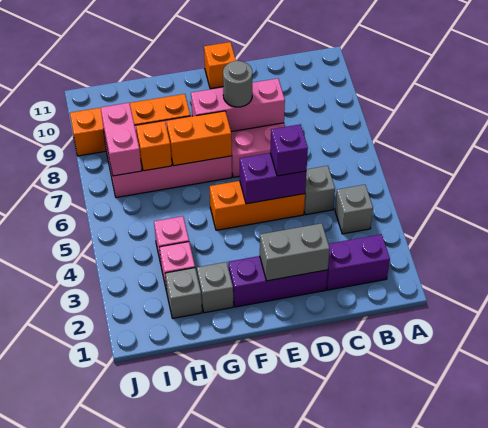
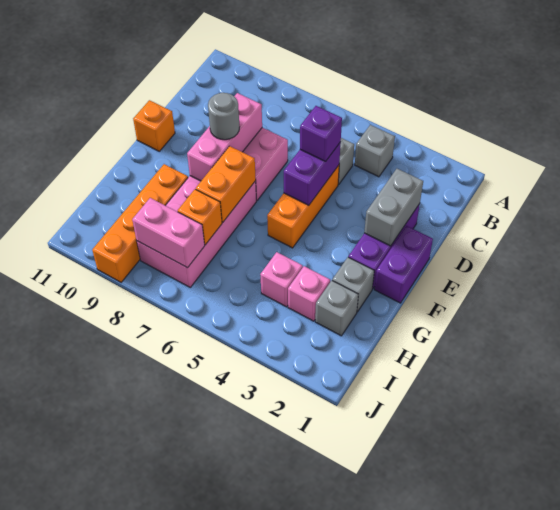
purple 1x2 brick [326,234,390,290] -> purple 1x2 brick moved to [374,226,433,303]

